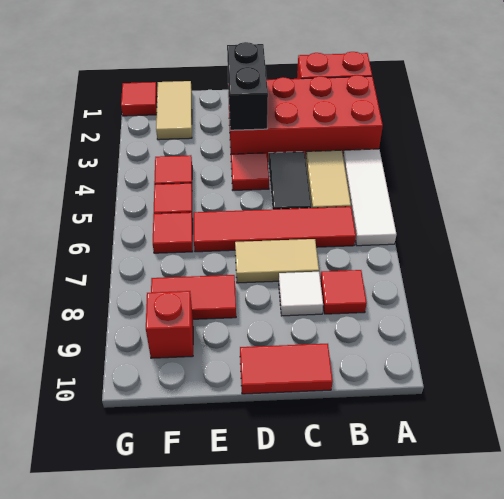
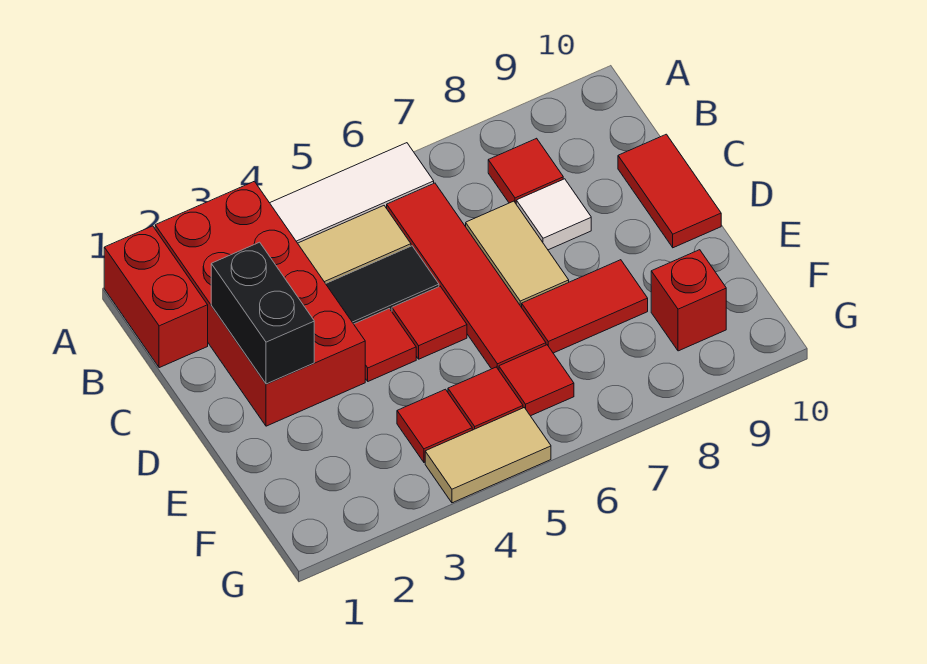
black 1x2 brick [227,42,268,130] -> black 1x2 brick turned to [211,242,314,384]
red 1x2 tile [151,275,236,319] -> red 1x2 tile turned to [522,260,648,353]
tan 1x2 tile [156,81,192,140] -> tan 1x2 tile moved to [425,408,551,503]
red 1x1 tile [121,82,157,116] -> red 1x1 tile moved to [392,286,467,359]

